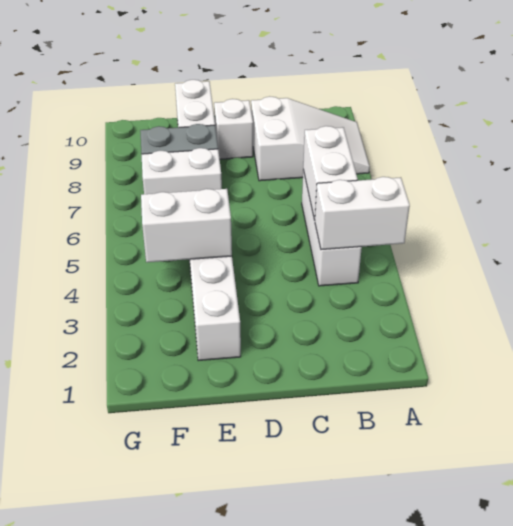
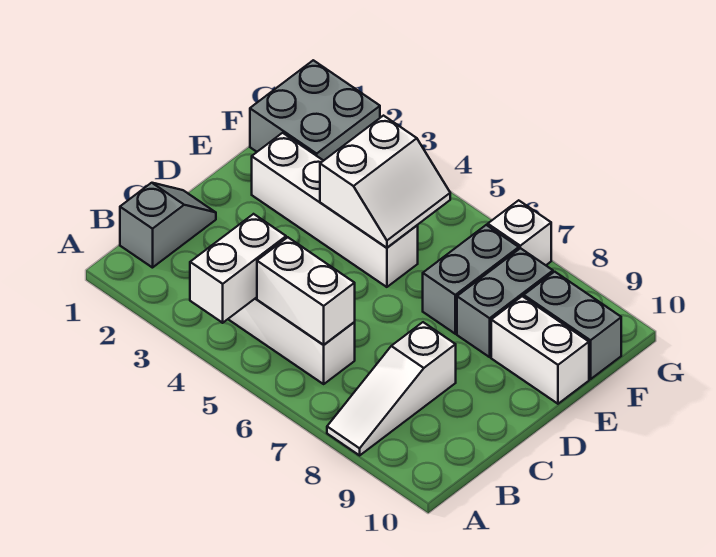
white 2x3 slope [251,96,370,181] -> white 1x3 slope [327,322,456,455]
none -> grey 1x2 slope [120,183,216,268]
white 1x1 brick [214,99,253,159] -> white 1x1 brick moved to [488,200,551,265]
white 1x2 brick [142,148,222,194] -> grey 1x2 brick [423,225,519,334]
none -> grey 2x2 brick [250,60,380,161]
none -> grey 1x2 brick [524,272,621,379]

